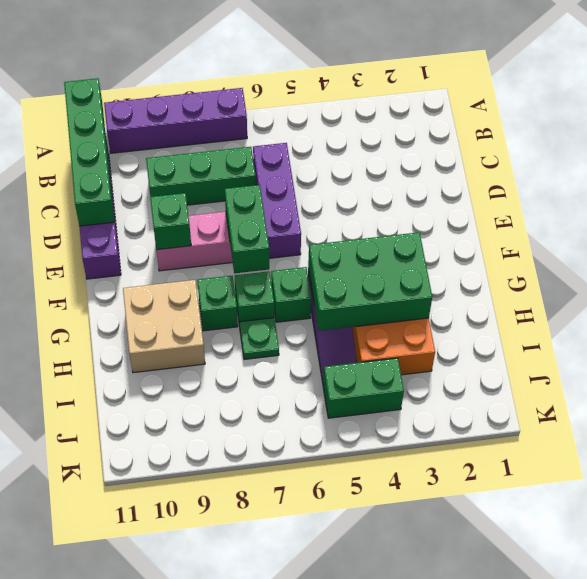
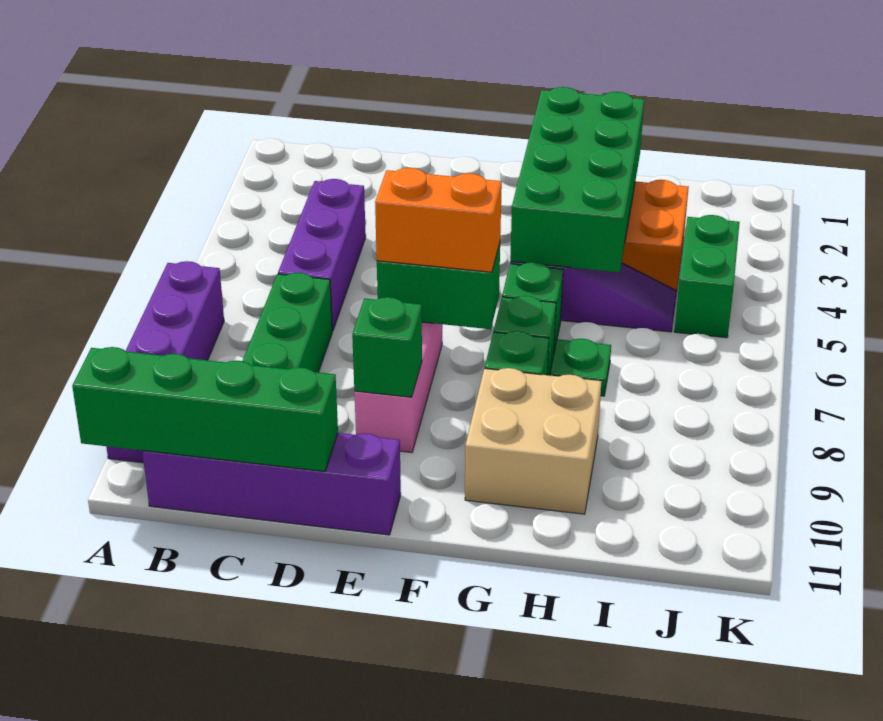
purple 1x3 brick [253,143,301,258] -> purple 1x3 brick turned to [278,179,366,331]
none -> orange 1x2 brick [375,168,502,272]
green 2x3 brick [308,232,432,331] -> green 2x4 brick [510,87,644,272]

